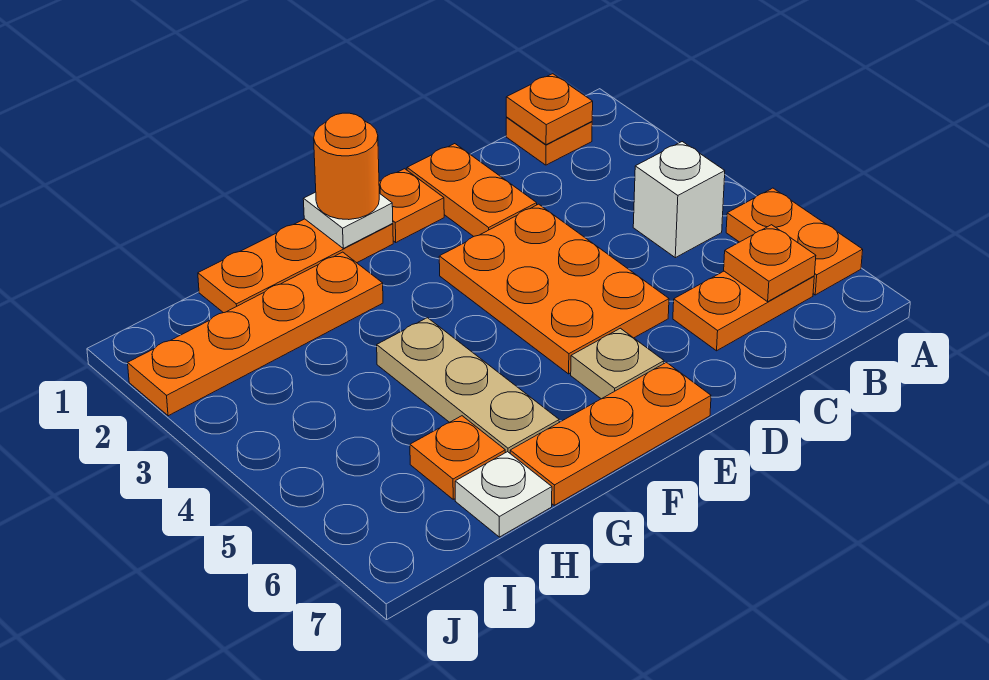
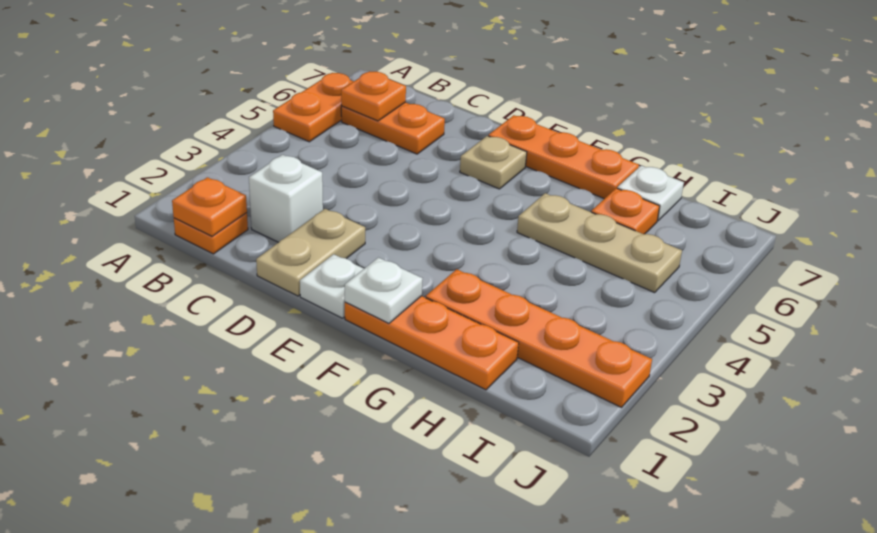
white 1x1 brick [633,142,725,258] -> white 1x1 brick moved to [249,155,323,242]
orange 1x2 plate [407,144,537,237] -> tan 1x2 plate [256,209,365,296]
orange 2x3 plate [439,204,669,374] -> none
orange 1x1 plate [379,169,444,242] -> white 1x1 plate [300,254,364,318]
orange 1x1 round brick [314,113,379,220] -> none
tan 1x3 plate [377,318,559,453] -> tan 1x3 plate turned to [517,193,682,293]

